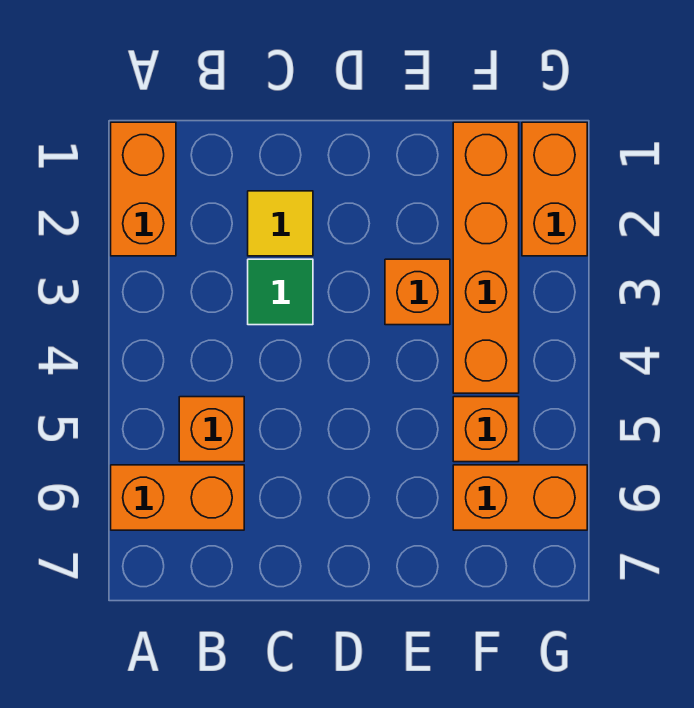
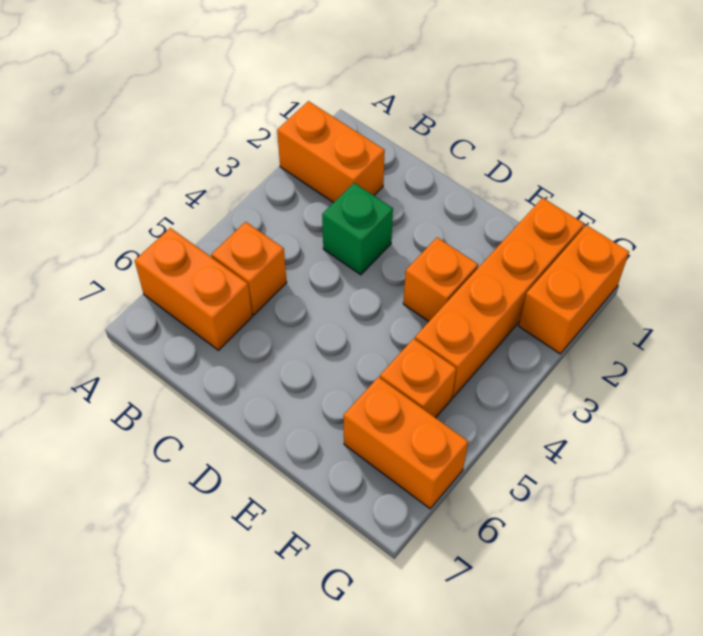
orange 1x2 brick [111,122,176,256] -> orange 1x2 brick turned to [277,101,385,203]
yellow 1x1 tile [248,191,313,256] -> none
green 1x1 tile [248,259,313,325] -> green 1x1 brick [322,183,393,275]

